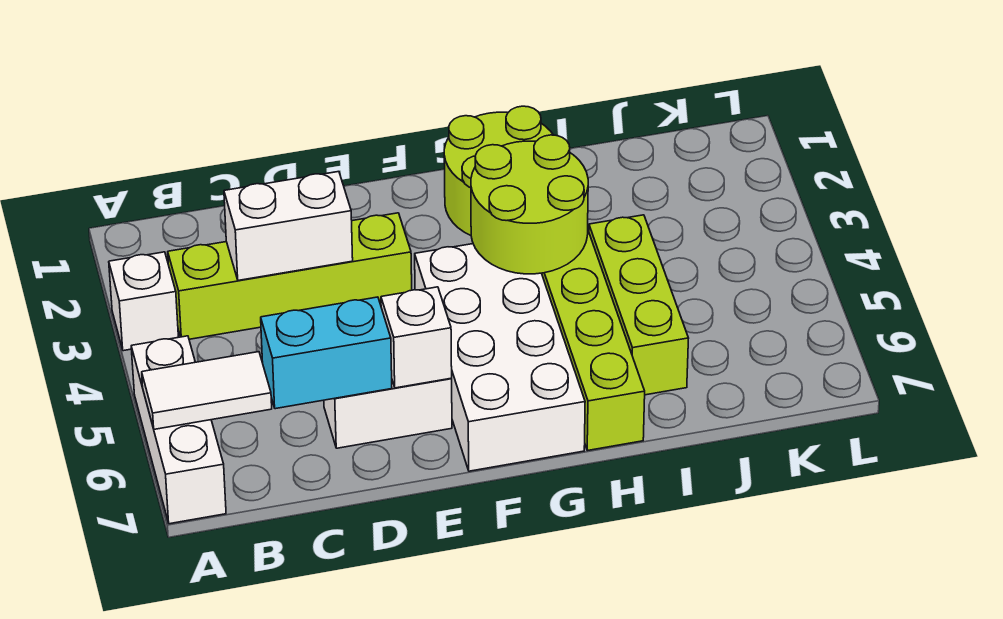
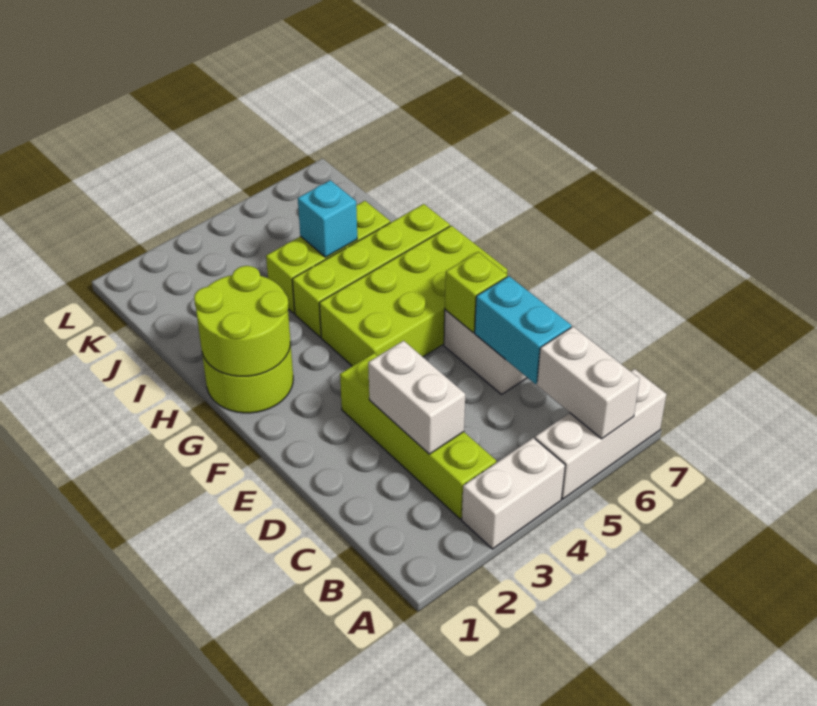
white 1x1 brick [109,252,178,351] -> white 1x2 brick [462,438,565,549]
white 1x2 tile [142,352,272,429] -> white 1x2 brick [537,327,640,439]
white 1x1 brick [381,287,452,388] -> lime 1x1 brick [445,252,507,332]
white 2x4 brick [415,244,585,471] -> lime 2x4 brick [319,226,507,366]
lime 2x2 round brick [471,135,588,274] -> lime 2x2 round brick moved to [194,266,290,376]
none -> cyan 1x1 brick [298,180,357,257]

